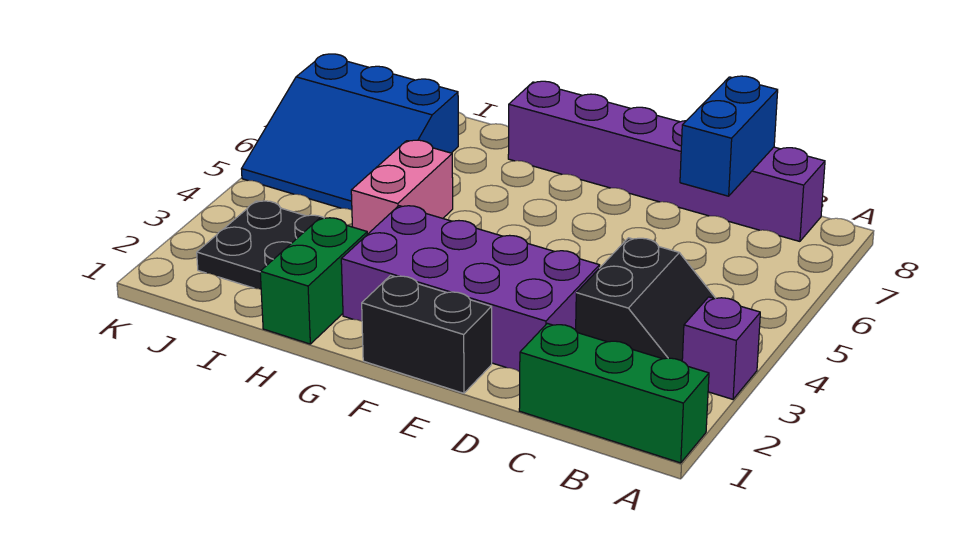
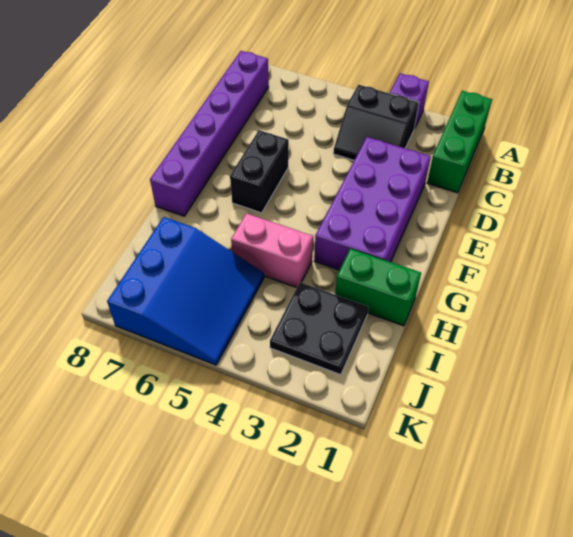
black 2x2 slope [576,238,715,361] -> black 2x2 slope turned to [333,85,419,160]
blue 1x2 brick [680,76,778,196] -> none
black 1x2 brick [362,276,492,393] -> black 1x2 brick moved to [230,130,289,213]

